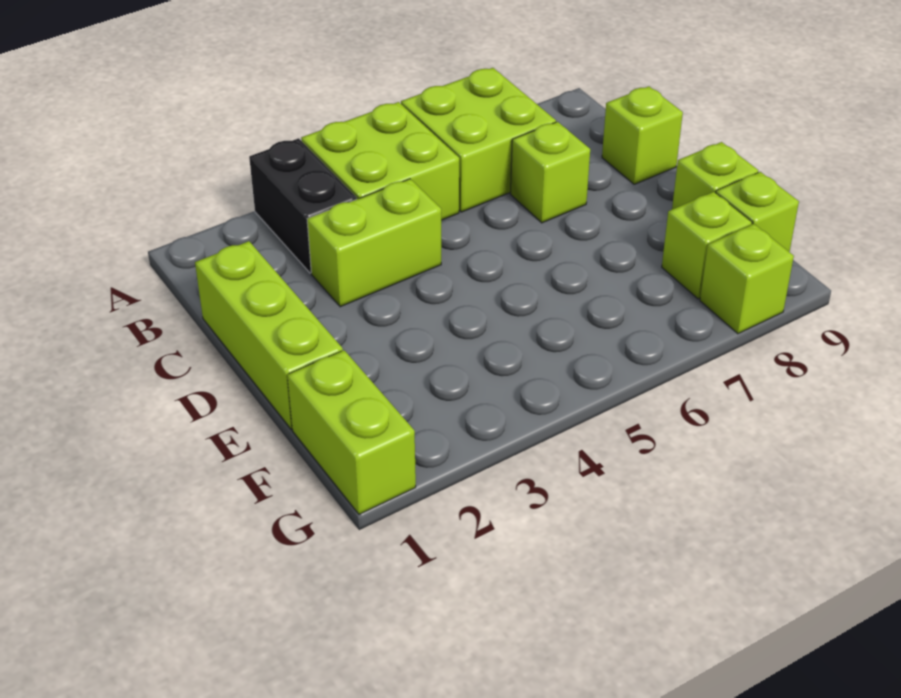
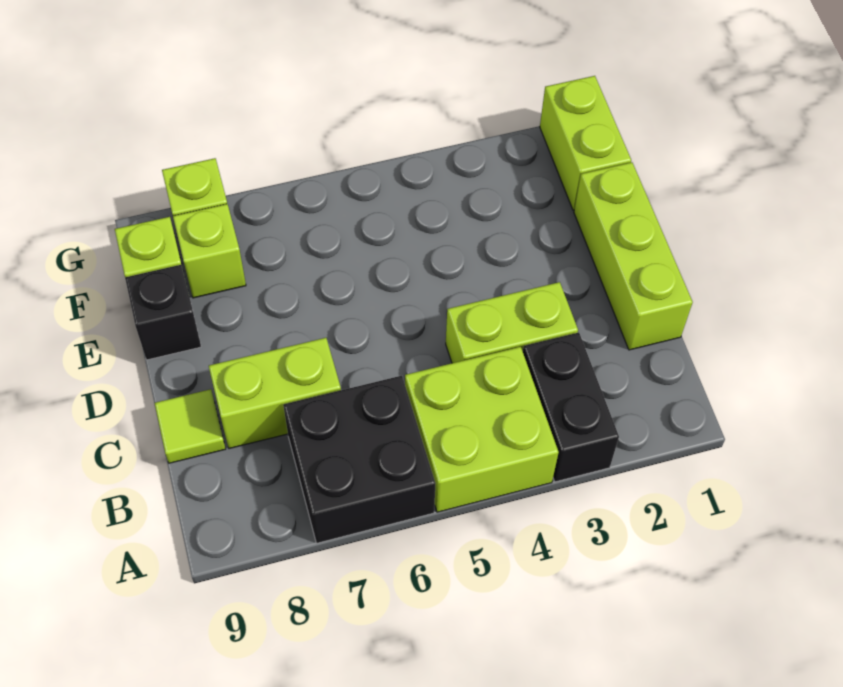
lime 2x2 brick [401,68,556,212] -> black 2x2 brick [283,376,435,543]
lime 1x1 brick [510,122,590,223] -> lime 1x2 brick [209,338,341,449]
lime 1x1 brick [602,86,683,184] -> lime 1x1 tile [154,389,226,463]
lime 1x1 brick [672,142,758,209] -> black 1x1 brick [125,265,201,360]

